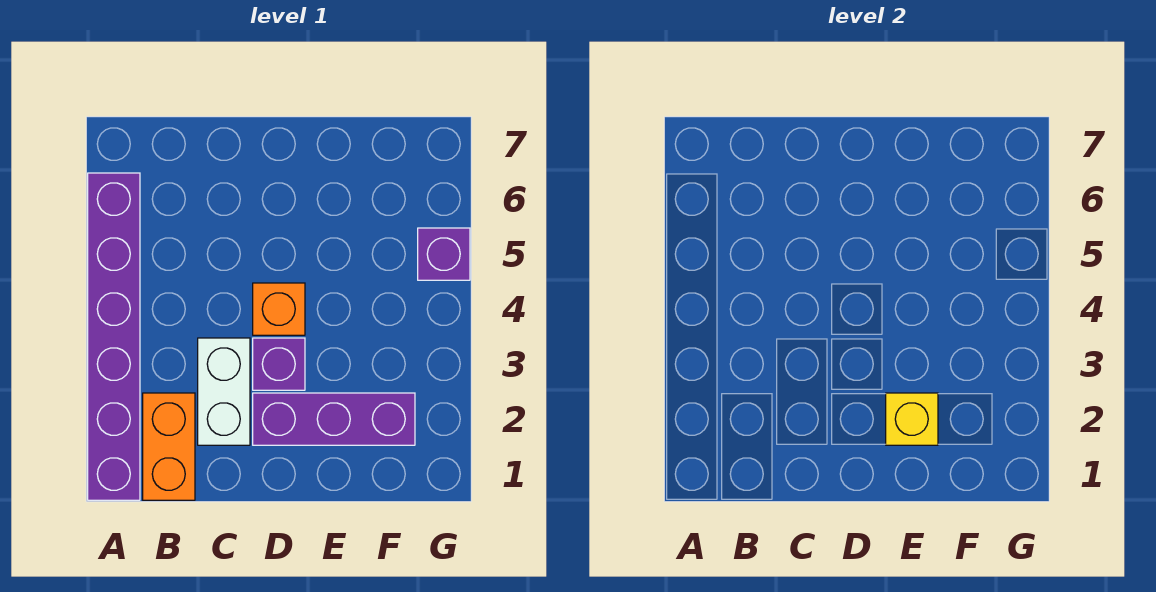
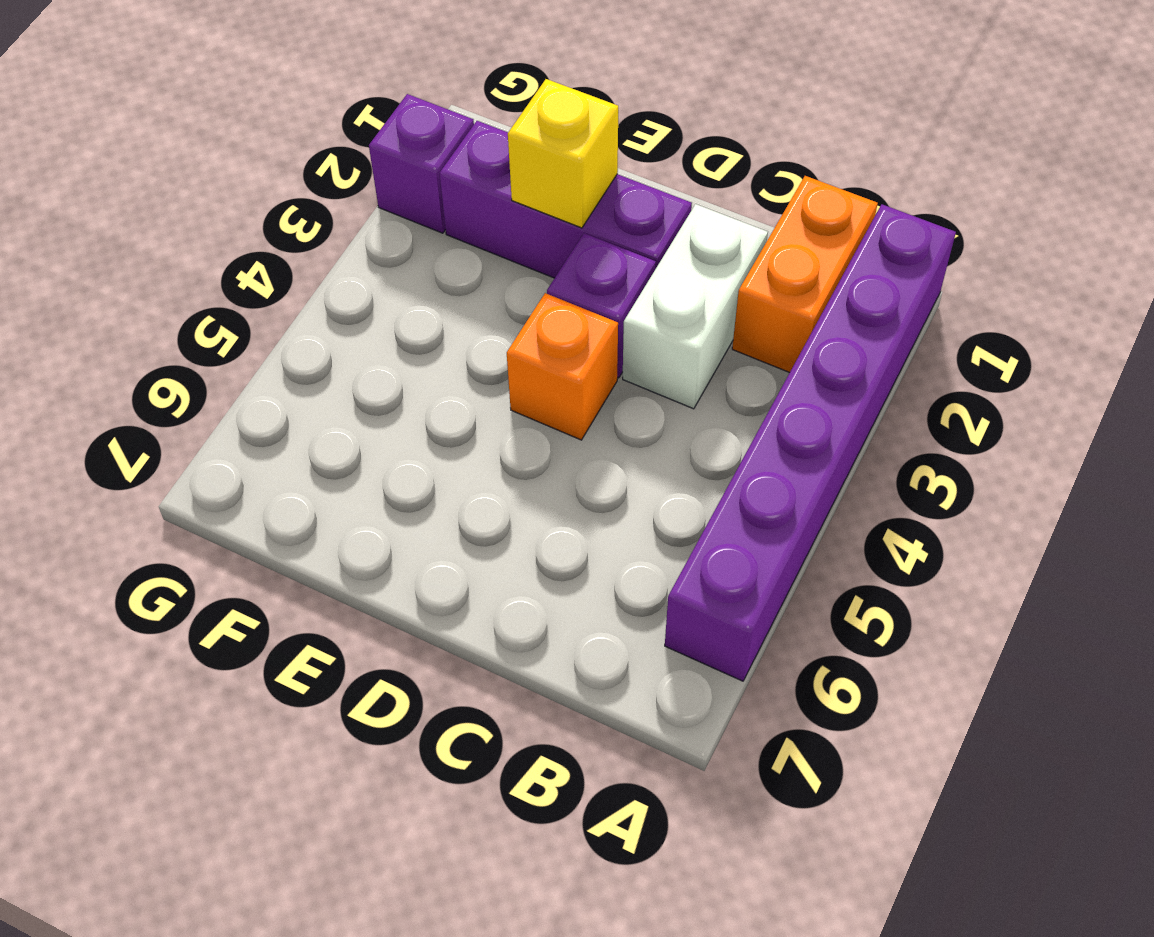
purple 1x1 brick [418,228,470,280] -> purple 1x1 brick moved to [369,94,474,233]

